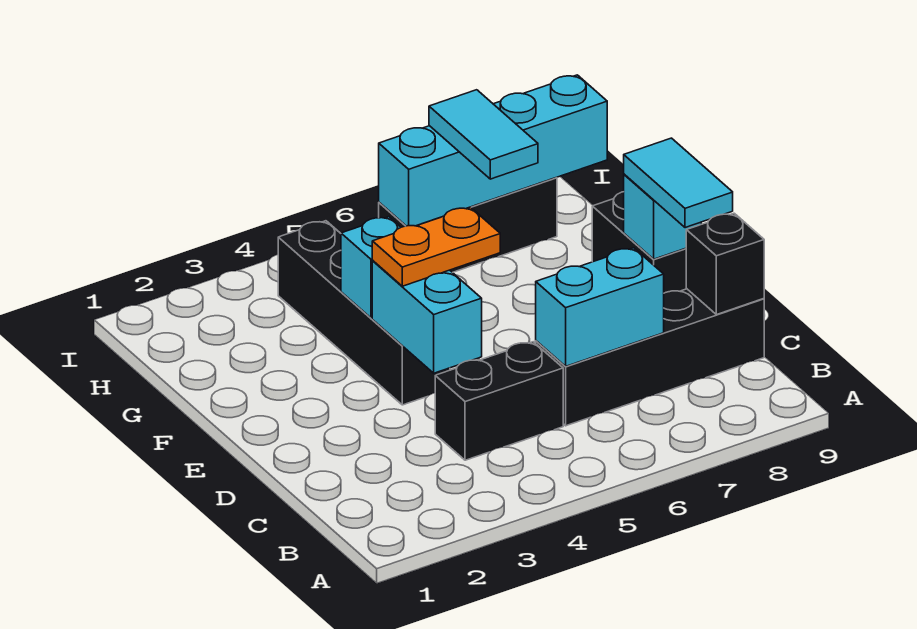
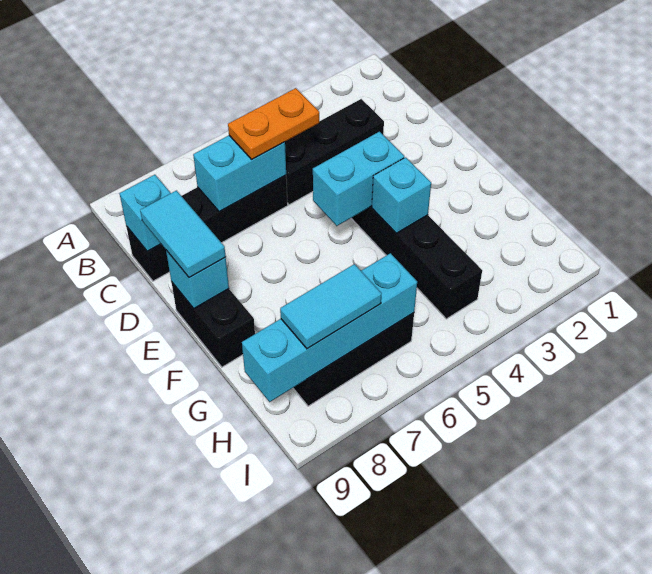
black 1x2 brick [435,342,563,460] -> black 1x3 brick [285,99,384,205]
black 1x1 brick [686,213,764,315] -> cyan 1x1 brick [119,175,171,251]
cyan 1x2 brick [372,261,482,373] -> cyan 1x2 brick turned to [313,132,404,226]
orange 1x2 plate [372,207,500,286] -> orange 1x2 plate moved to [228,88,319,159]
cyan 1x2 tile [429,90,538,179] -> cyan 1x2 tile turned to [280,264,382,349]

